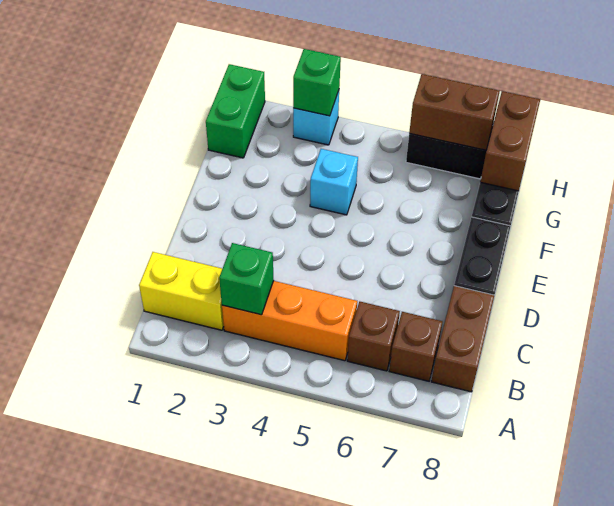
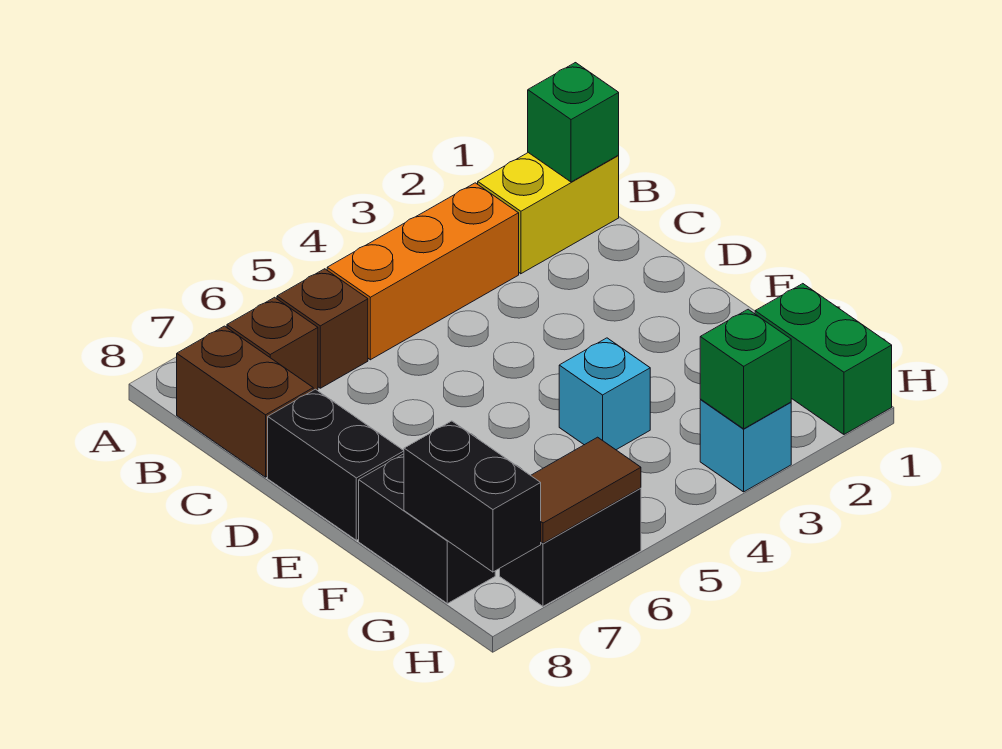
green 1x1 brick [219,243,274,315] -> green 1x1 brick moved to [528,63,619,182]
brown 1x2 brick [480,91,540,191] -> black 1x2 brick [404,421,541,572]
brown 1x2 brick [409,74,500,150] -> brown 1x2 tile [531,437,641,543]

